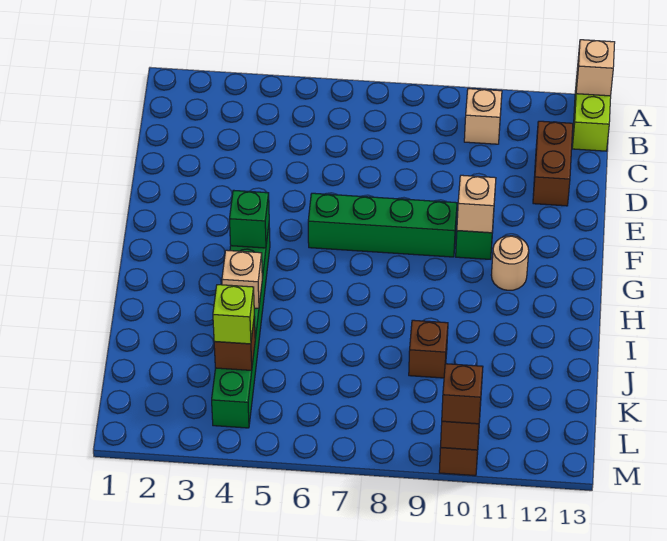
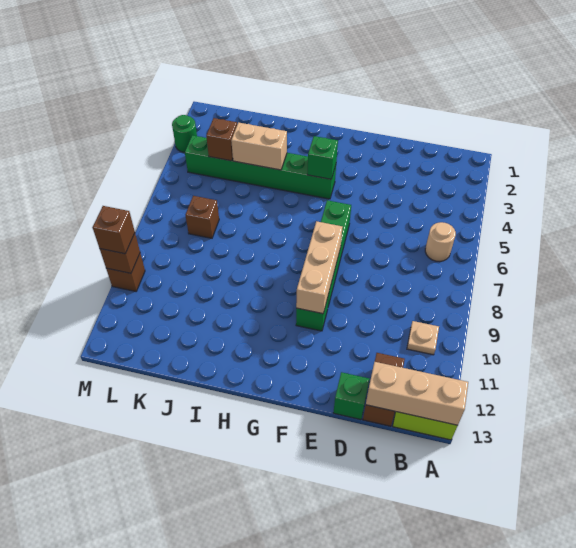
tan 1x1 brick [576,40,615,96] -> tan 1x3 brick [366,362,468,425]
tan 1x1 brick [464,89,502,144] -> tan 1x1 plate [407,321,439,355]
brown 1x2 brick [533,121,573,206] -> brown 1x2 brick turned to [363,353,405,426]
none -> green 1x1 brick [333,372,369,420]
tan 1x1 brick [457,175,496,233] -> tan 1x3 brick [296,221,342,314]
tan 1x1 round brick [491,236,529,290] -> tan 1x1 round brick moved to [425,222,456,262]
tan 1x1 brick [222,250,262,308] -> tan 1x2 brick [231,122,287,170]
brown 1x1 brick [409,320,448,378] -> brown 1x1 brick moved to [185,196,219,238]
lime 1x1 brick [213,285,254,344] -> none
none -> green 1x1 round brick [172,115,197,152]

